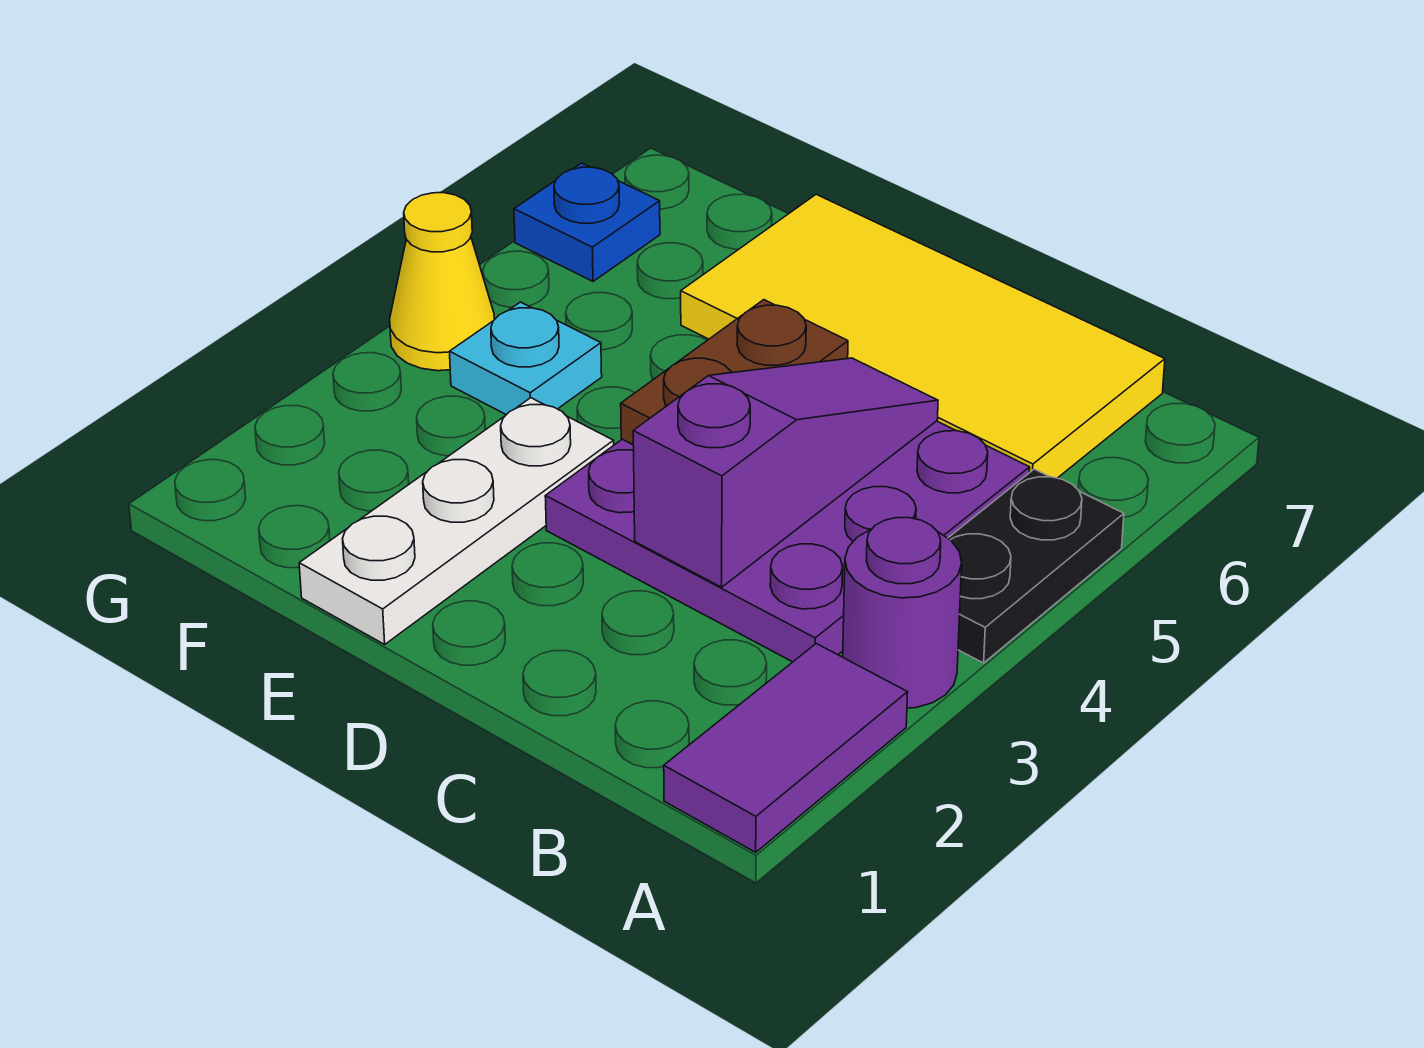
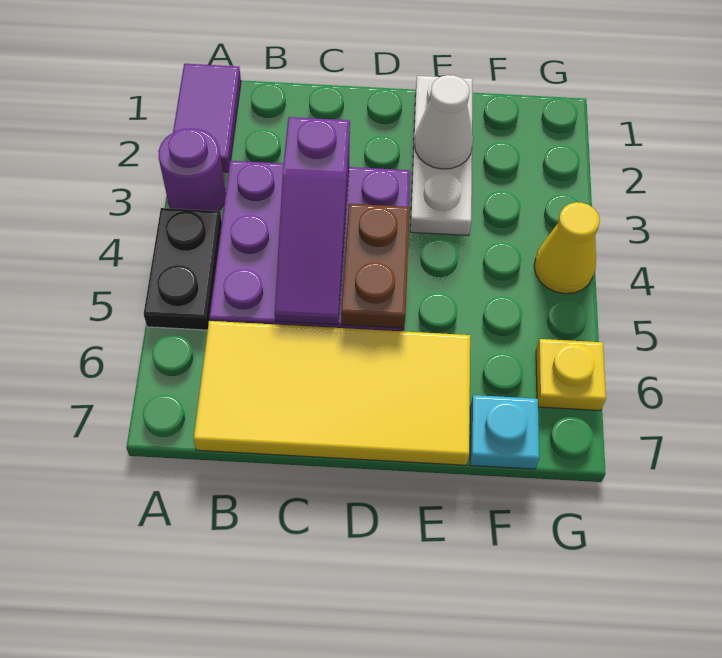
none -> white 1x1 cone [414,75,473,169]
cyan 1x1 plate [450,302,602,415] -> cyan 1x1 plate moved to [470,395,539,469]
blue 1x1 plate [514,163,660,281] -> yellow 1x1 plate [536,339,606,411]

